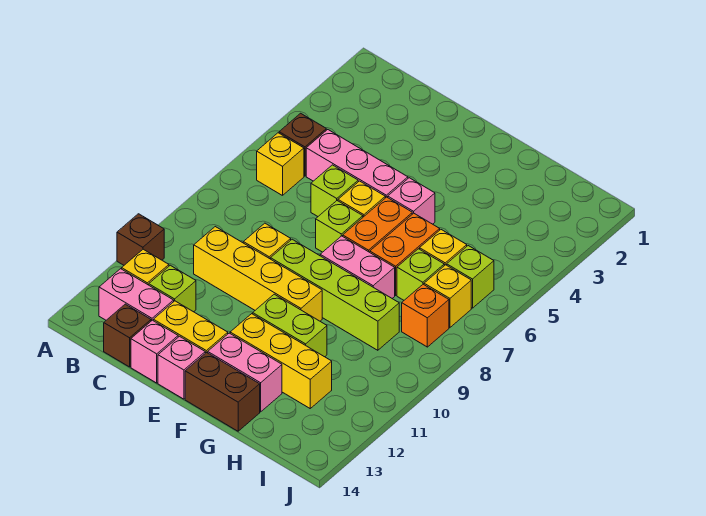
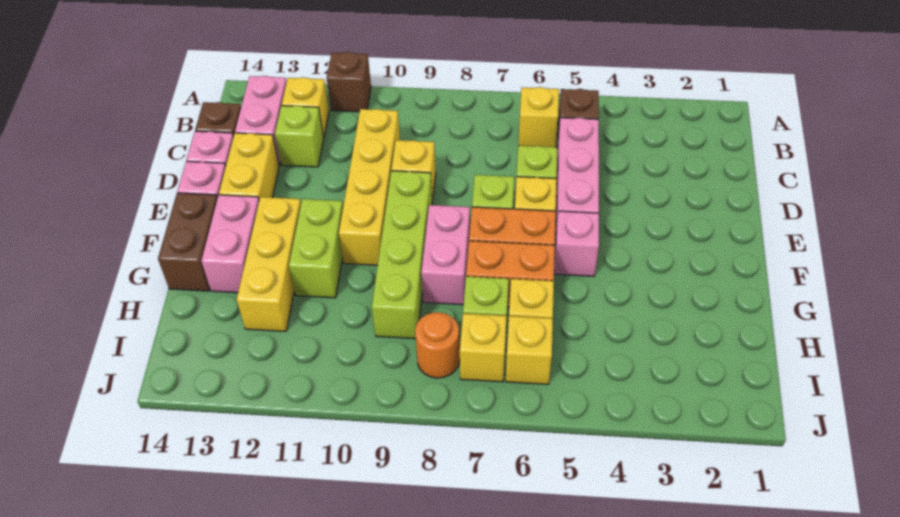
lime 1x1 brick [447,246,494,308] -> yellow 1x1 brick [506,316,553,384]
orange 1x1 brick [402,284,449,347] -> orange 1x1 round brick [415,312,460,378]

